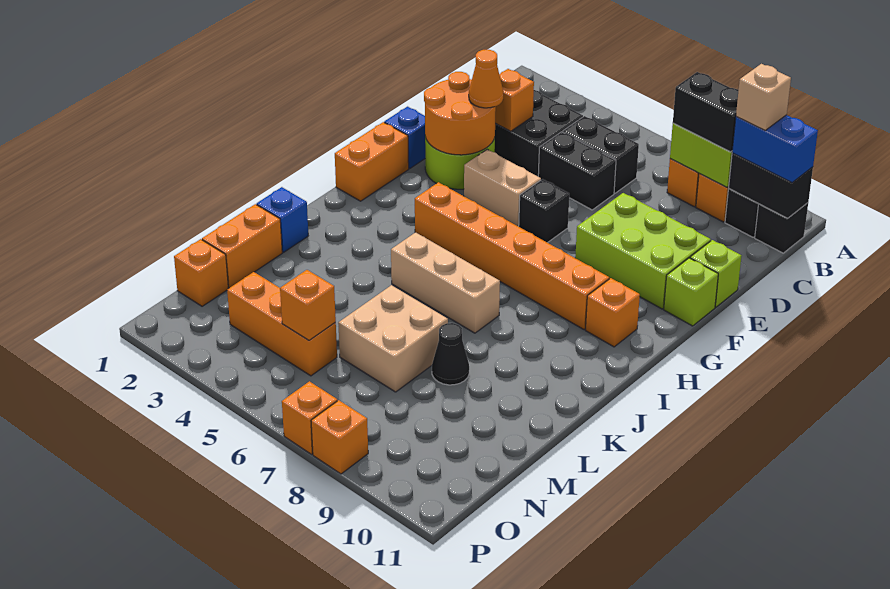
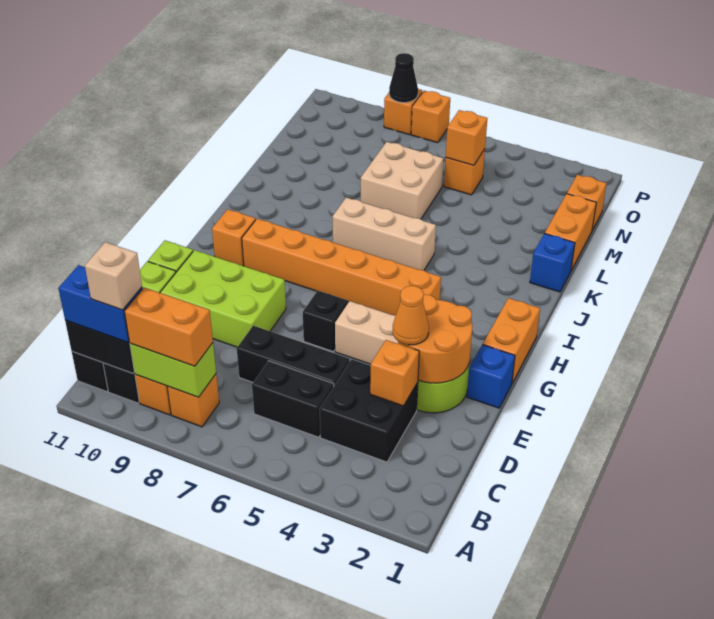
black 1x2 brick [673,72,739,152] -> orange 1x2 brick [124,288,213,366]
black 1x2 brick [538,132,616,210] -> black 1x3 brick [237,326,350,385]
black 1x1 cone [432,323,469,385] -> black 1x1 cone moved to [389,53,418,103]
orange 1x3 brick [227,272,337,376] -> orange 1x1 brick [444,149,485,195]

